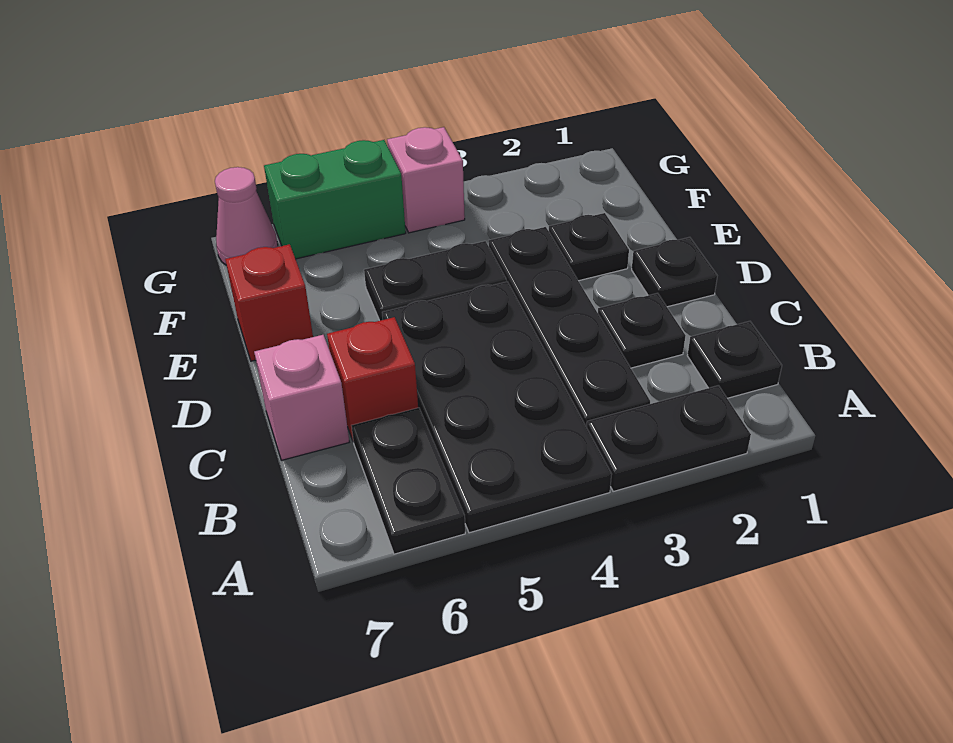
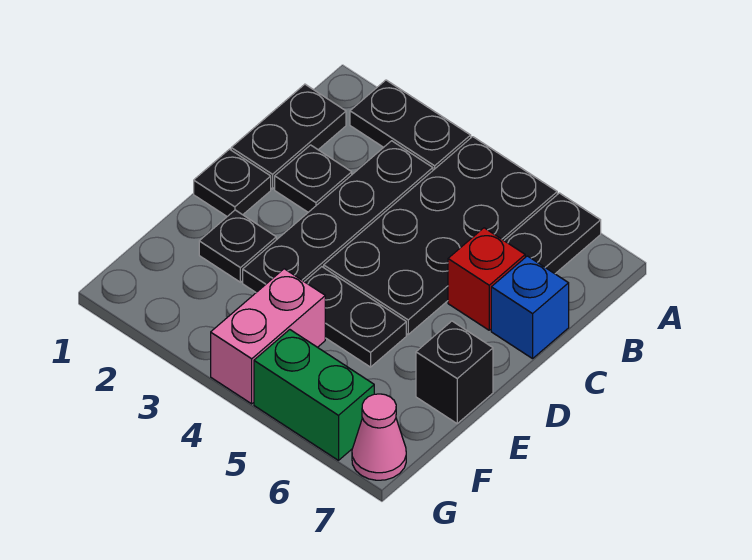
black 1x1 plate [687,321,782,398] -> black 1x2 plate [231,84,346,189]
pink 1x1 brick [254,335,349,460] -> blue 1x1 brick [491,256,569,359]
red 1x1 brick [225,244,313,361] -> black 1x1 brick [416,321,493,423]
pink 1x1 brick [387,127,465,233] -> pink 1x2 brick [211,269,325,404]

